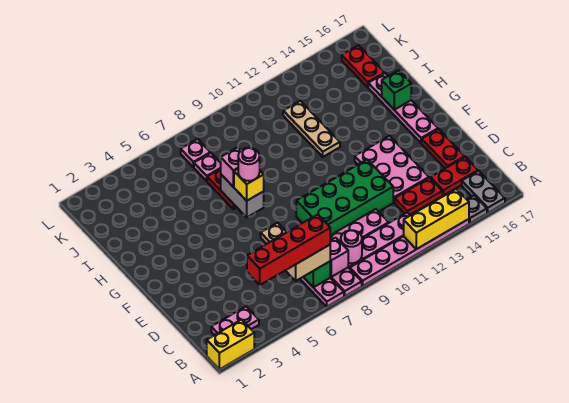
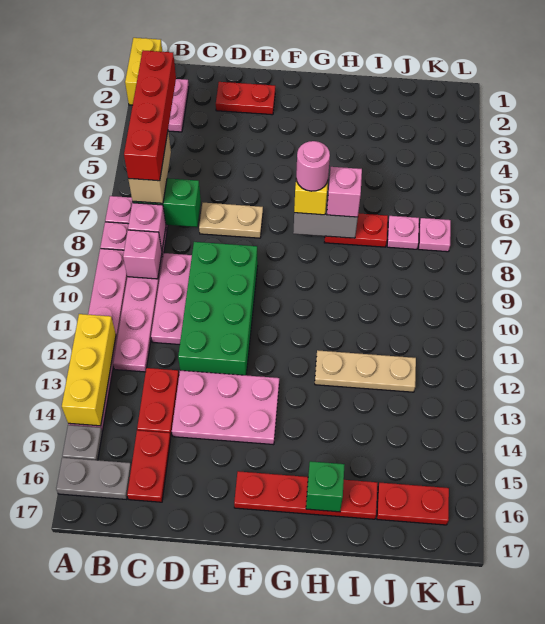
pink 1x1 round brick [341,230,362,263] -> pink 1x1 brick [123,230,162,279]
red 1x2 plate [422,129,465,168] -> red 1x2 plate moved to [216,82,275,115]
pink 1x4 plate [368,73,438,143] -> red 1x4 plate [234,471,377,519]

